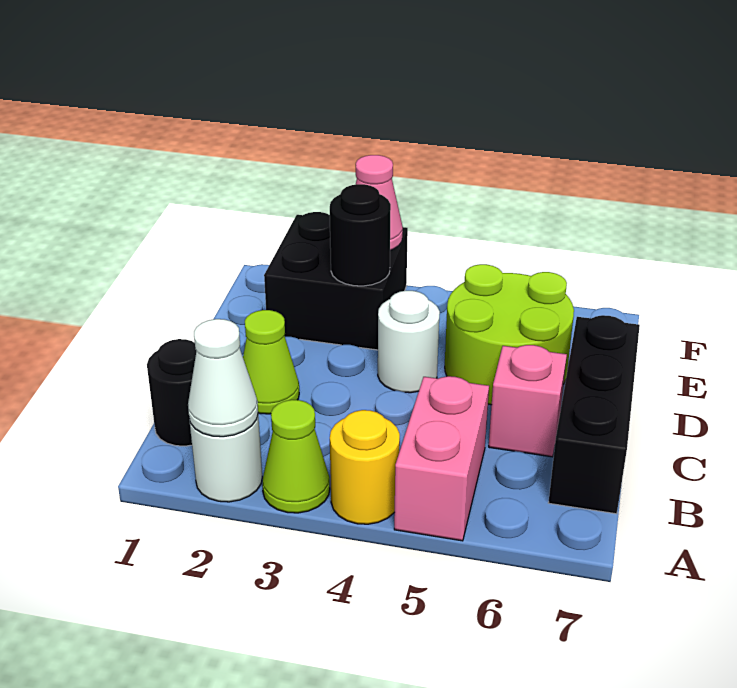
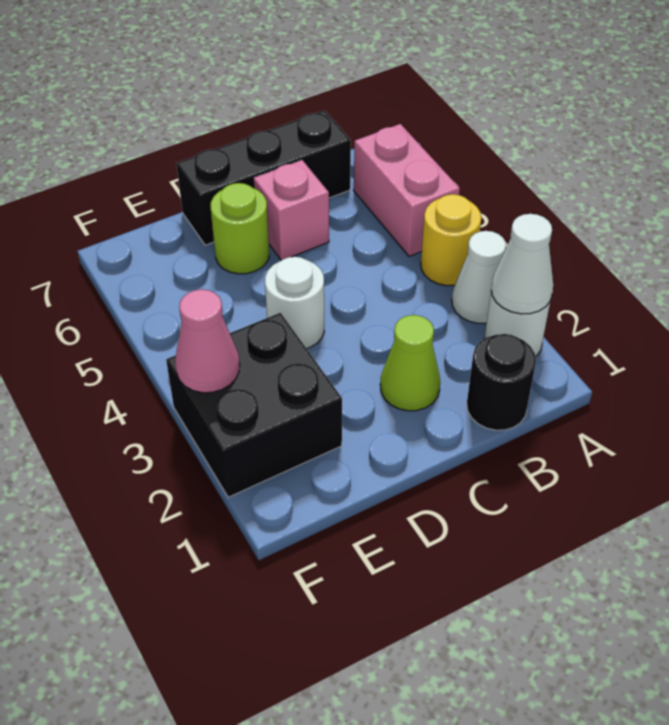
lime 1x1 cone [262,400,330,513] -> white 1x1 cone [452,231,506,323]
pink 1x2 brick [394,376,489,541] -> pink 1x2 brick turned to [354,124,460,256]
lime 2x2 round brick [445,264,574,405] -> lime 1x1 round brick [211,183,269,274]
black 1x1 round brick [330,184,391,286] -> none

